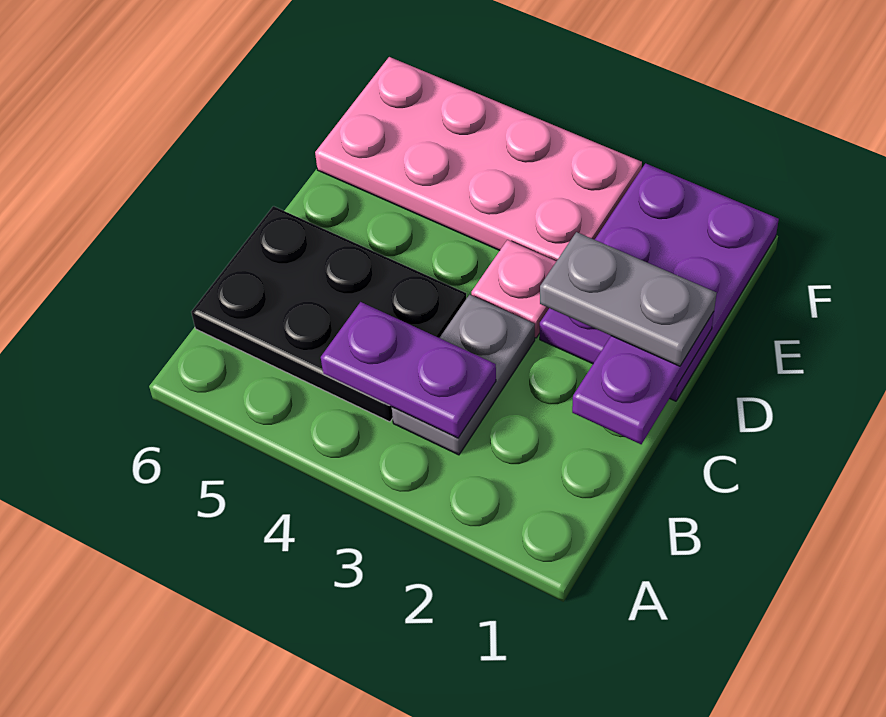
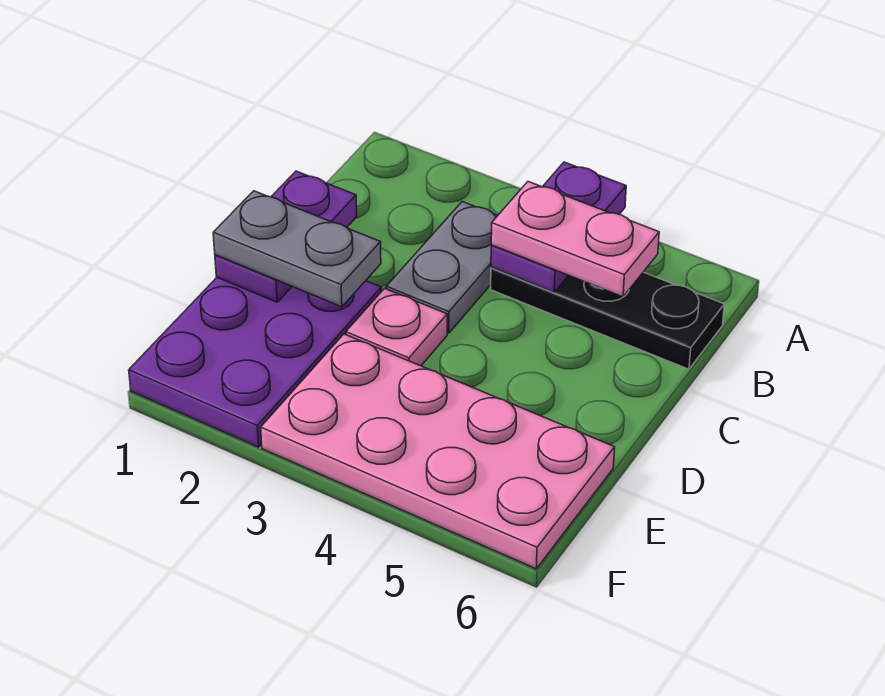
purple 1x2 plate [321,302,496,438] -> purple 1x2 plate turned to [491,162,626,292]
black 2x3 plate [191,206,466,422] -> black 1x3 plate [491,268,724,369]
none -> pink 1x2 plate [491,182,659,297]

